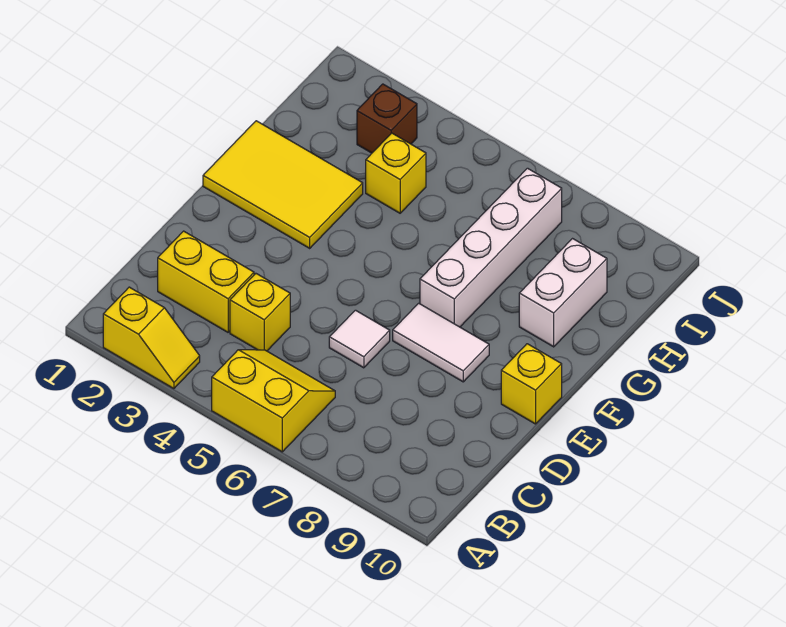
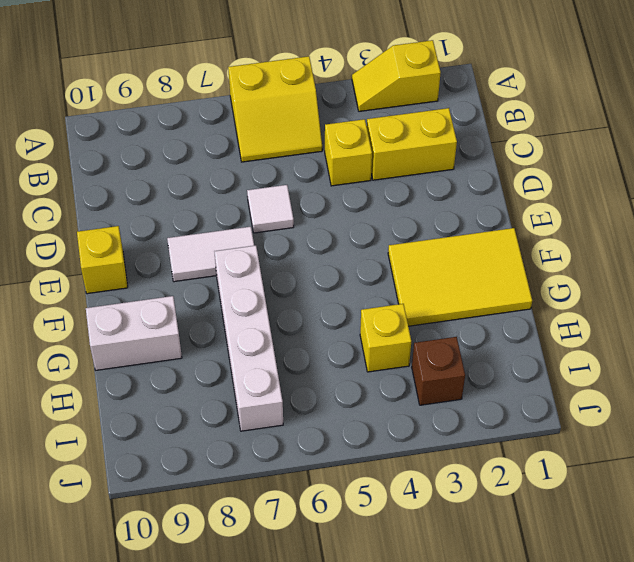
white 1x2 brick [519,239,607,347] -> white 1x2 brick turned to [86,296,182,370]

